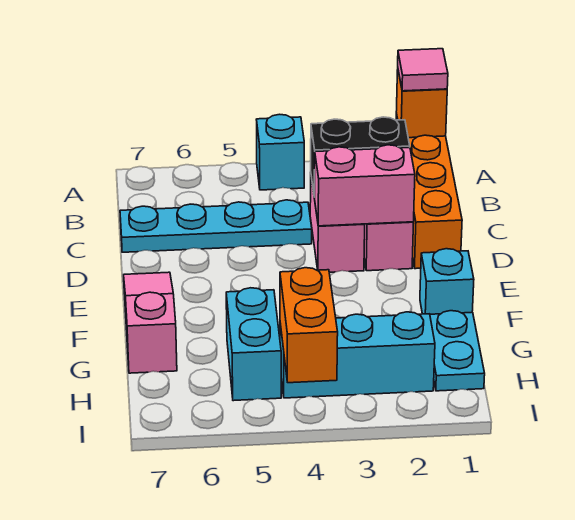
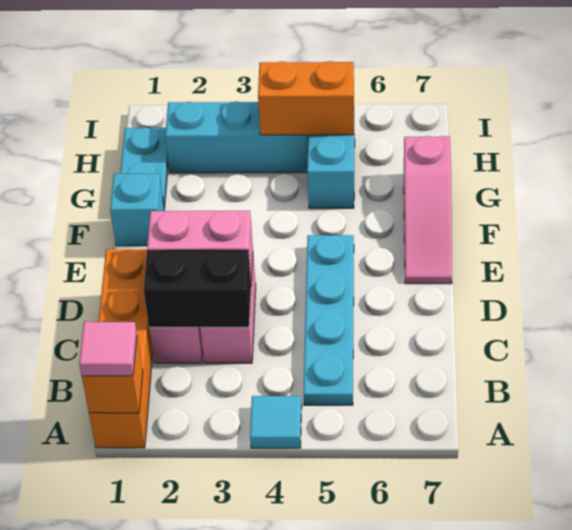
cyan 1x1 brick [256,114,304,190] -> cyan 1x1 tile [250,396,302,448]
cyan 1x4 plate [120,200,312,252] -> cyan 1x4 plate turned to [304,235,354,405]
orange 1x2 brick [280,268,338,383] -> orange 1x2 brick turned to [258,61,354,135]

